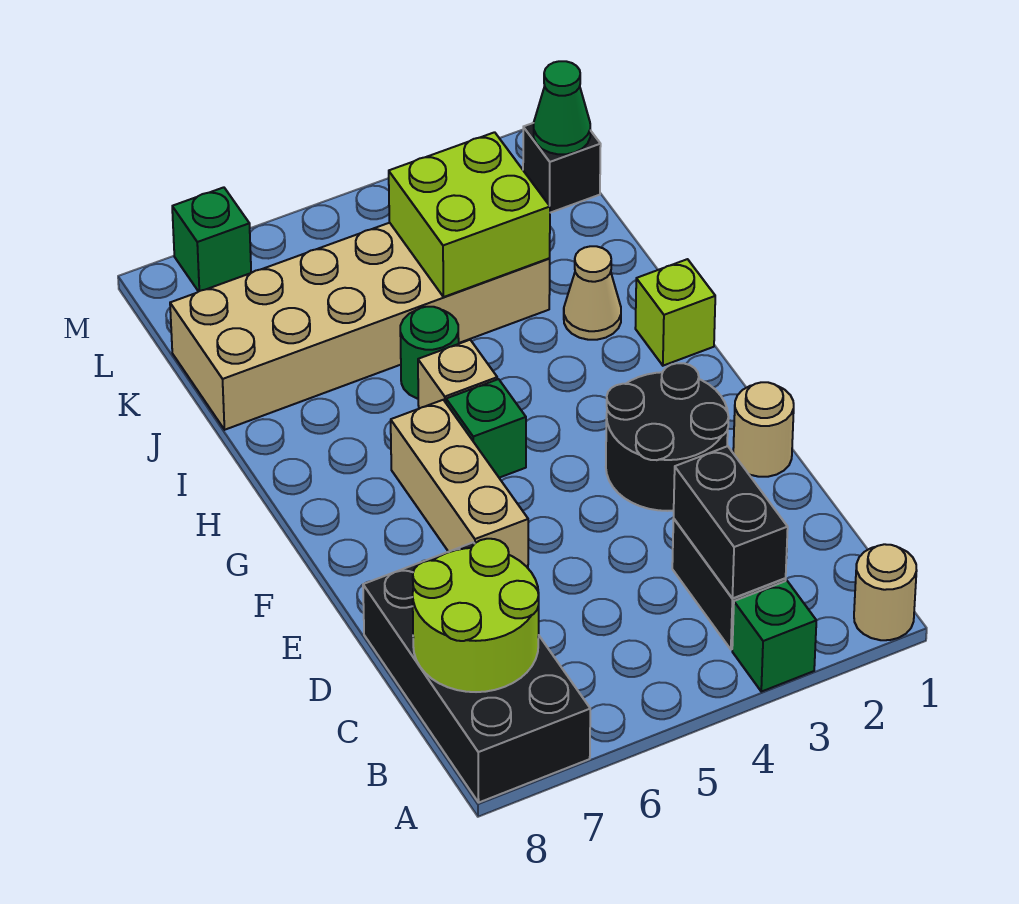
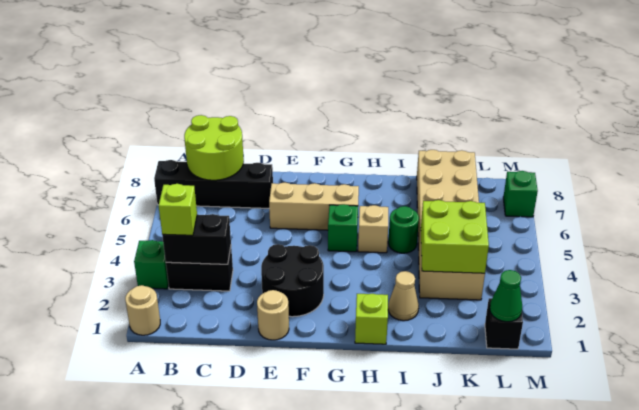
black 2x4 brick [363,542,590,802] -> black 1x4 brick [154,160,273,208]
none -> lime 1x1 brick [159,184,197,235]

